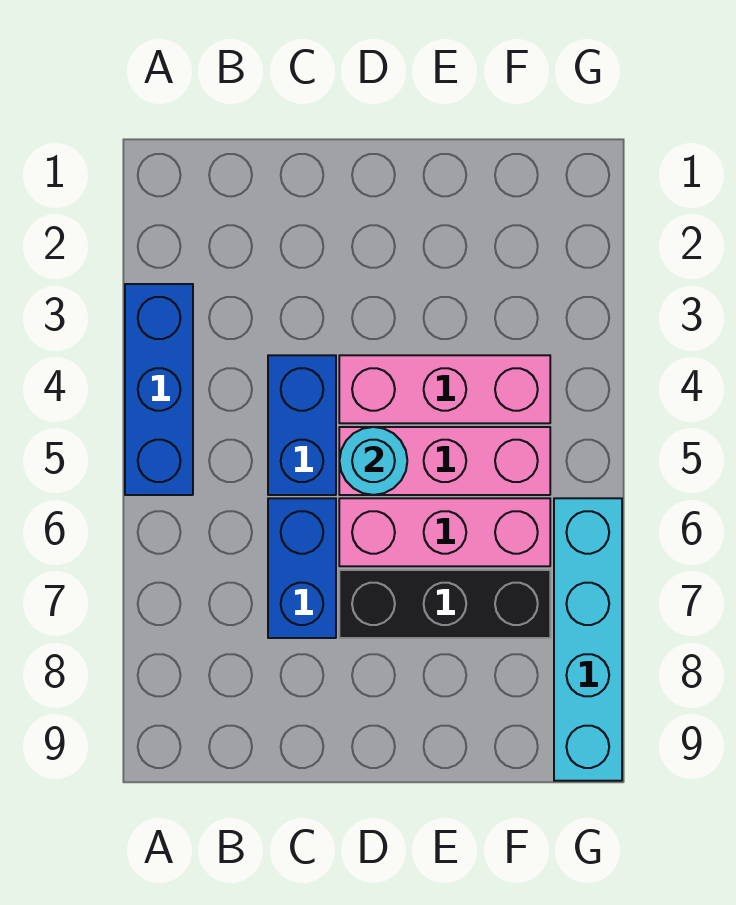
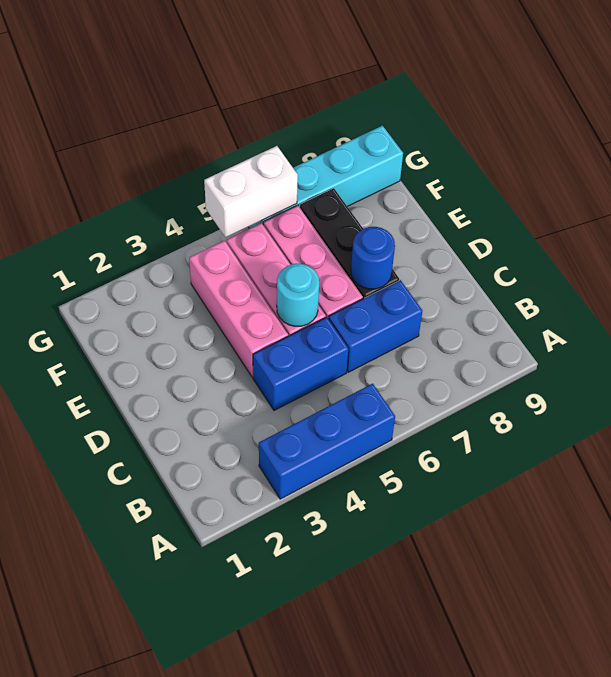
none -> blue 1x1 round brick [351,227,395,289]
none -> white 1x2 brick [204,146,298,238]

